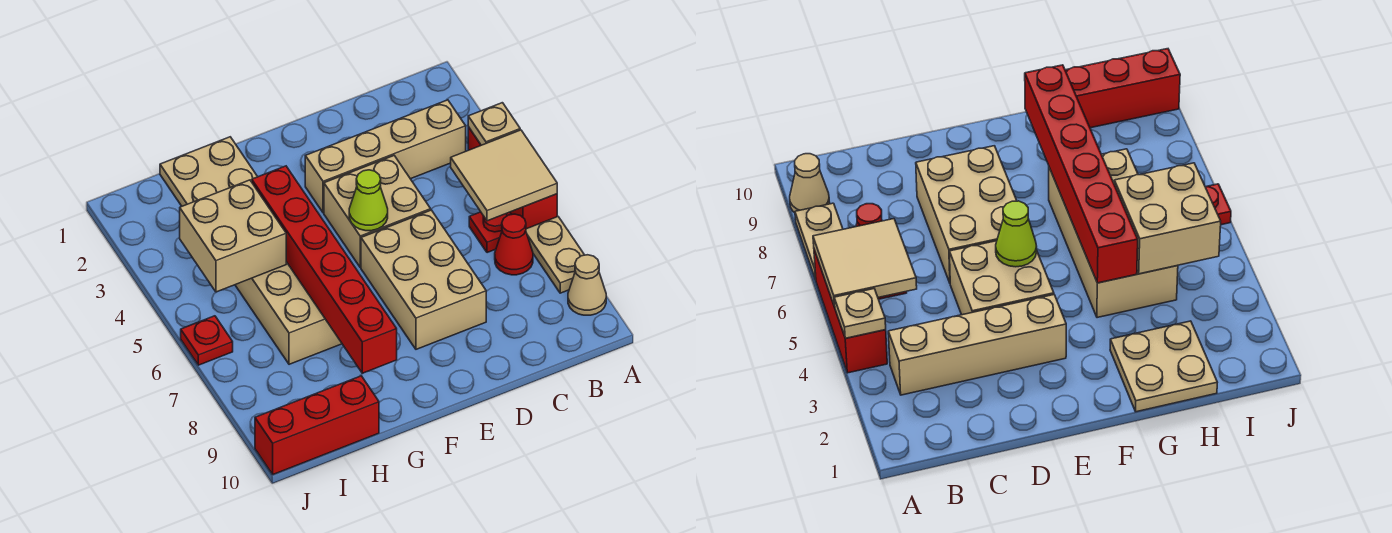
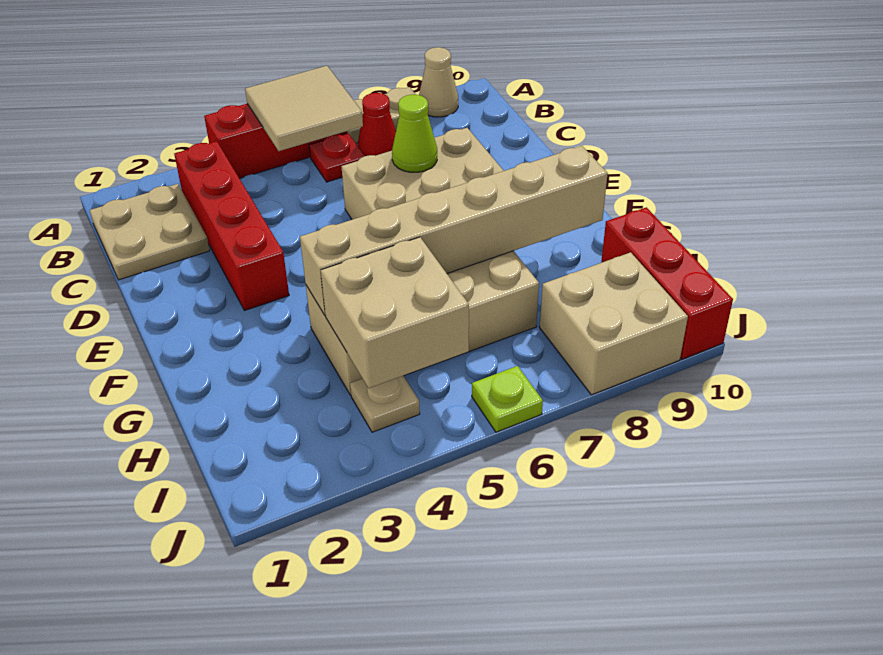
tan 1x1 plate [468,103,520,145] -> tan 1x1 plate moved to [350,376,420,432]
tan 1x4 brick [305,100,466,213] -> red 1x4 brick [174,141,289,310]
tan 2x2 brick [324,156,431,267] -> tan 2x2 brick moved to [540,252,688,395]
lime 1x1 cone [349,170,388,231] -> lime 1x1 cone moved to [392,95,437,172]
tan 2x2 plate [160,137,257,206] -> tan 2x2 plate moved to [90,184,210,280]
red 1x6 brick [252,166,397,373] -> tan 1x6 brick [300,146,608,315]
red 1x1 plate [181,316,233,365] -> lime 1x1 plate [472,366,543,432]

